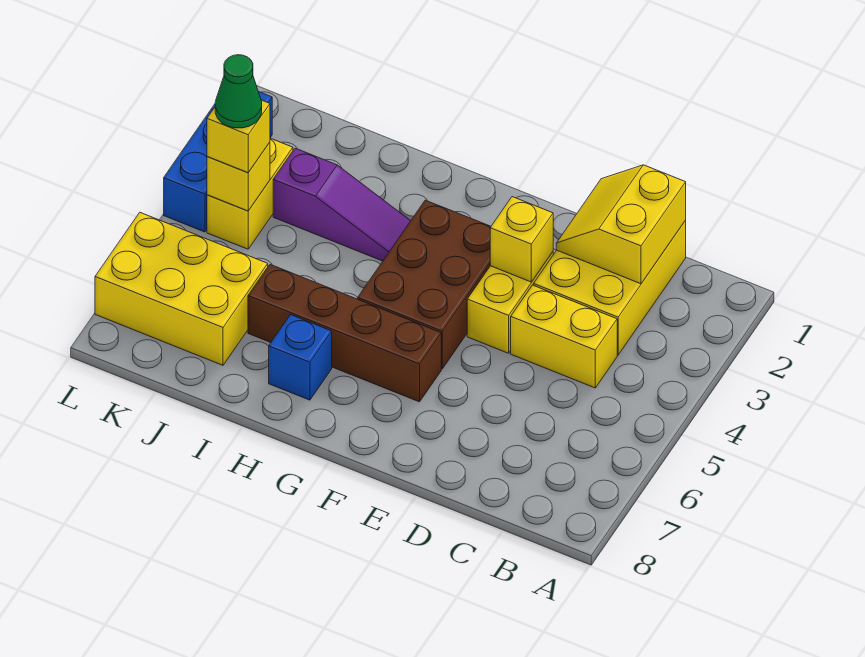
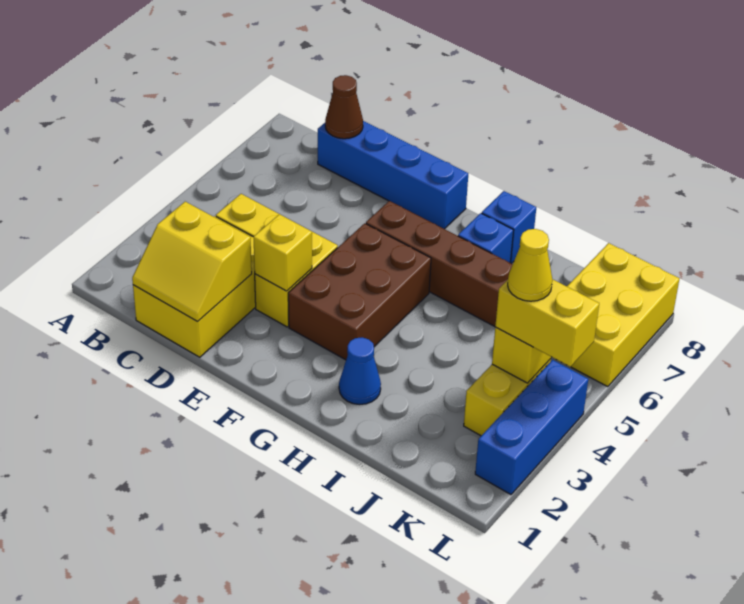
yellow 2x2 slope [556,165,686,284] -> yellow 2x2 slope turned to [132,202,252,321]
none -> blue 1x4 brick [318,121,468,229]
none -> brown 1x1 cone [325,75,363,139]
none -> blue 1x1 cone [339,337,381,405]
purple 1x3 slope [273,148,410,261] -> none
none -> blue 1x1 brick [482,191,536,263]
yellow 2x3 brick [95,213,268,365] -> yellow 2x3 brick turned to [567,243,680,387]
yellow 1x1 brick [207,100,270,173] -> yellow 1x2 brick [495,279,599,367]
green 1x1 cone [215,55,262,128] -> yellow 1x1 cone [508,229,552,301]

